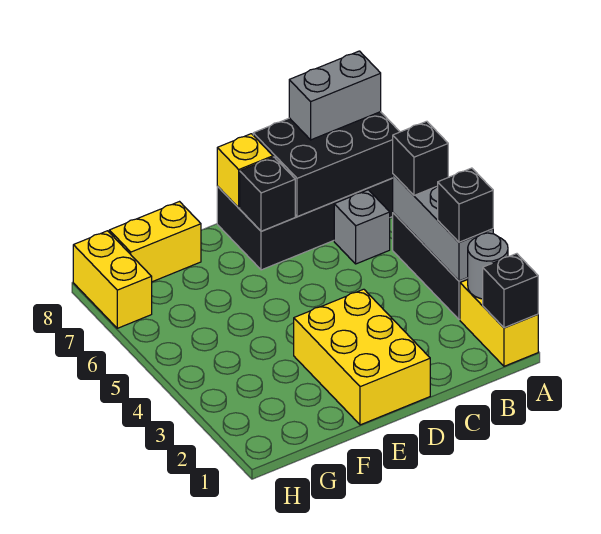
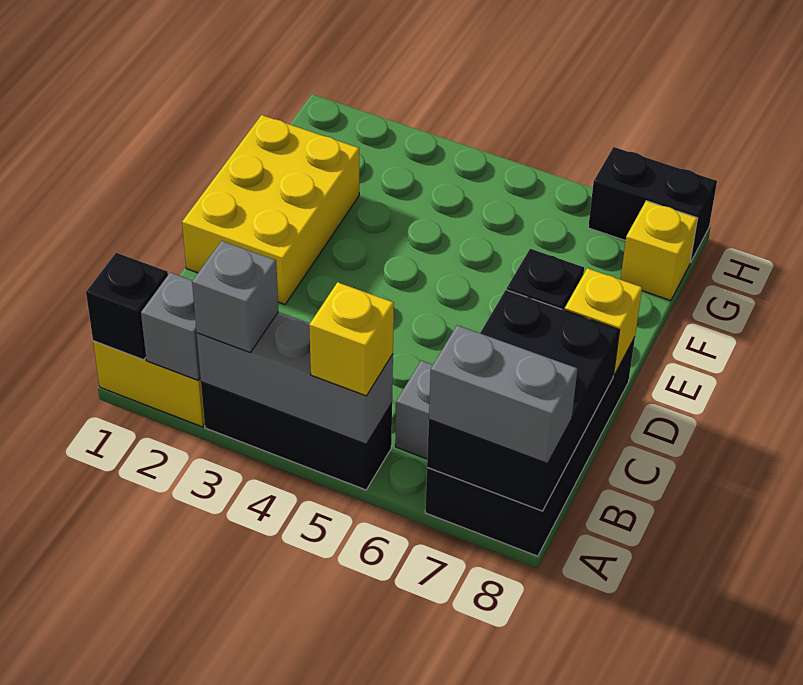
grey 1x1 round brick [468,233,508,299] -> grey 1x1 brick [141,272,200,380]
black 1x1 brick [438,168,493,242] -> grey 1x1 brick [192,241,278,352]
black 1x1 brick [393,121,448,195] -> yellow 1x1 brick [309,282,394,396]
grey 1x2 brick [289,51,381,140] -> grey 1x2 brick turned to [429,325,578,463]
yellow 2x3 brick [294,289,430,425] -> yellow 2x3 brick turned to [182,115,359,304]
yellow 1x2 brick [109,202,201,282] -> yellow 1x1 brick [620,201,698,301]
yellow 1x2 brick [73,231,152,328] -> black 1x2 brick [588,147,717,263]

